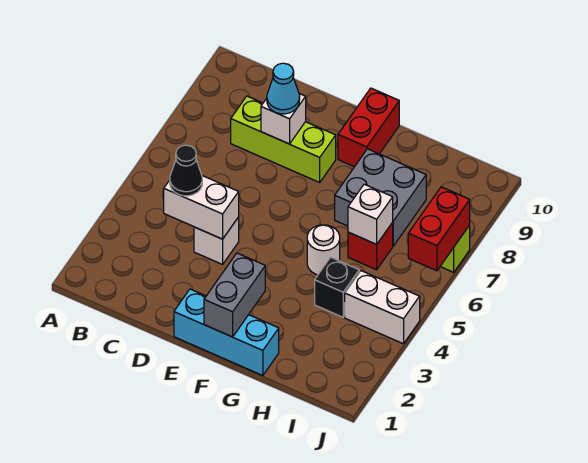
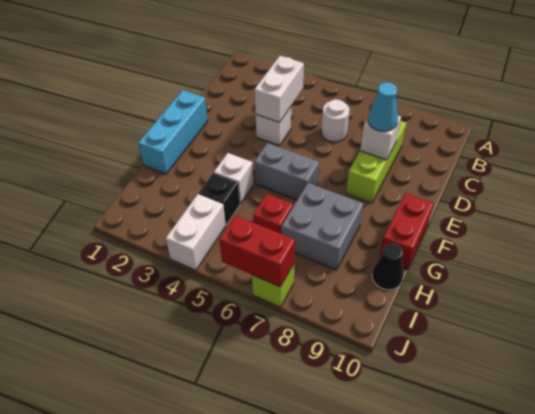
black 1x1 cone [170,145,202,196] -> black 1x1 cone moved to [372,244,403,290]
grey 1x2 brick [204,253,265,337] -> grey 1x2 brick moved to [254,143,319,200]
red 1x2 brick [338,88,399,167] -> red 1x2 brick turned to [379,193,434,269]
white 1x1 round brick [307,225,340,275] -> white 1x1 round brick moved to [321,99,349,142]
white 1x1 brick [348,184,393,244] -> white 1x1 brick moved to [214,153,254,204]

